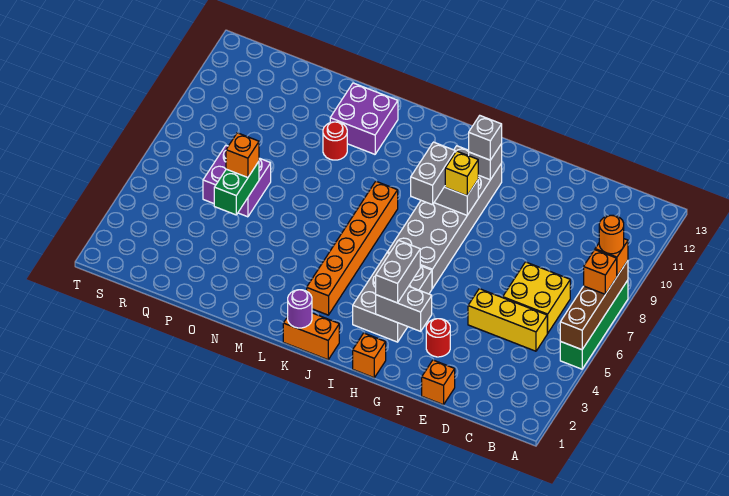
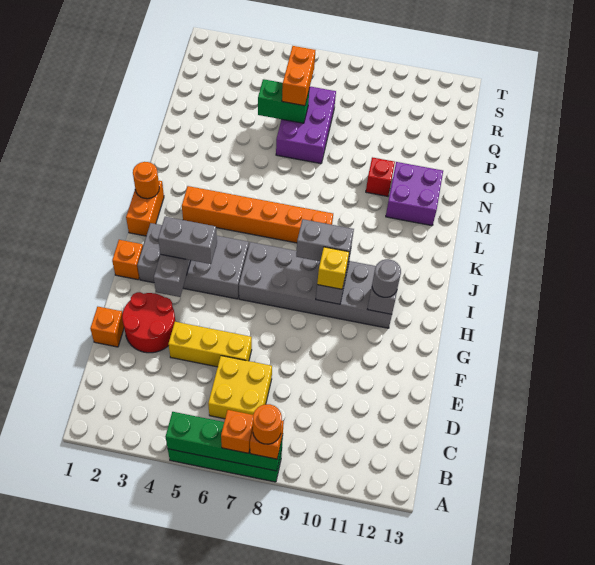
brown 1x4 brick [560,261,628,350] -> green 1x4 brick [166,412,283,471]
yellow 1x3 brick [468,289,548,351] -> yellow 1x3 brick turned to [168,322,252,367]
red 1x1 round brick [426,319,450,357] -> red 2x2 round brick [122,292,175,353]
grey 2x3 brick [353,253,432,342] -> grey 2x4 brick [137,223,249,299]
grey 1x1 brick [469,116,502,160] -> grey 1x1 round brick [372,259,401,297]
purple 1x1 round brick [288,290,312,328] -> orange 1x1 round brick [133,162,159,199]
red 1x1 round brick [323,122,347,160] -> red 1x1 brick [366,157,395,196]
purple 2x2 brick [203,145,271,217] -> purple 2x3 brick [276,87,336,164]
orange 1x1 brick [226,133,259,177] -> orange 1x2 brick [282,46,315,106]

